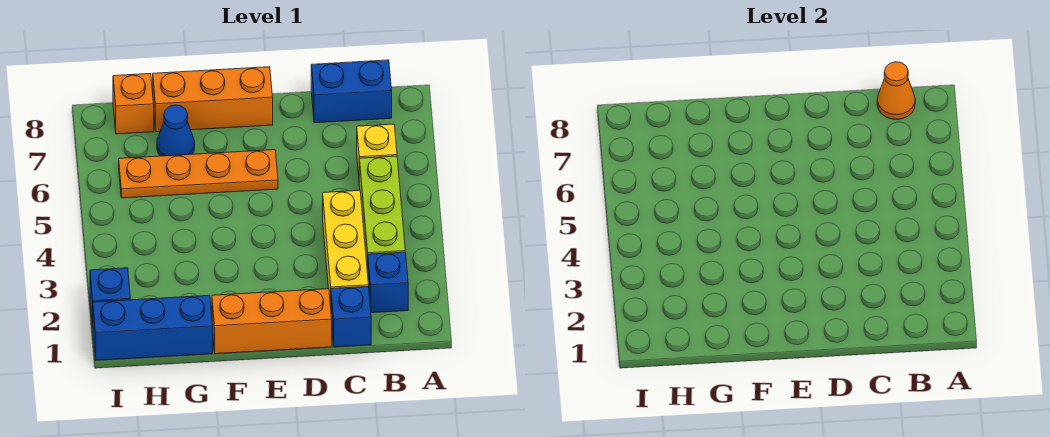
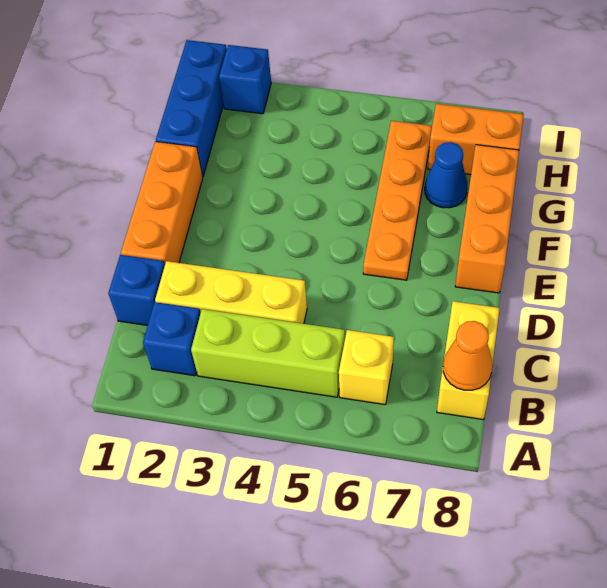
blue 1x2 brick [311,60,392,123] -> yellow 1x2 brick [437,301,500,419]
orange 1x1 brick [113,74,154,134] -> orange 1x2 brick [428,104,524,175]

